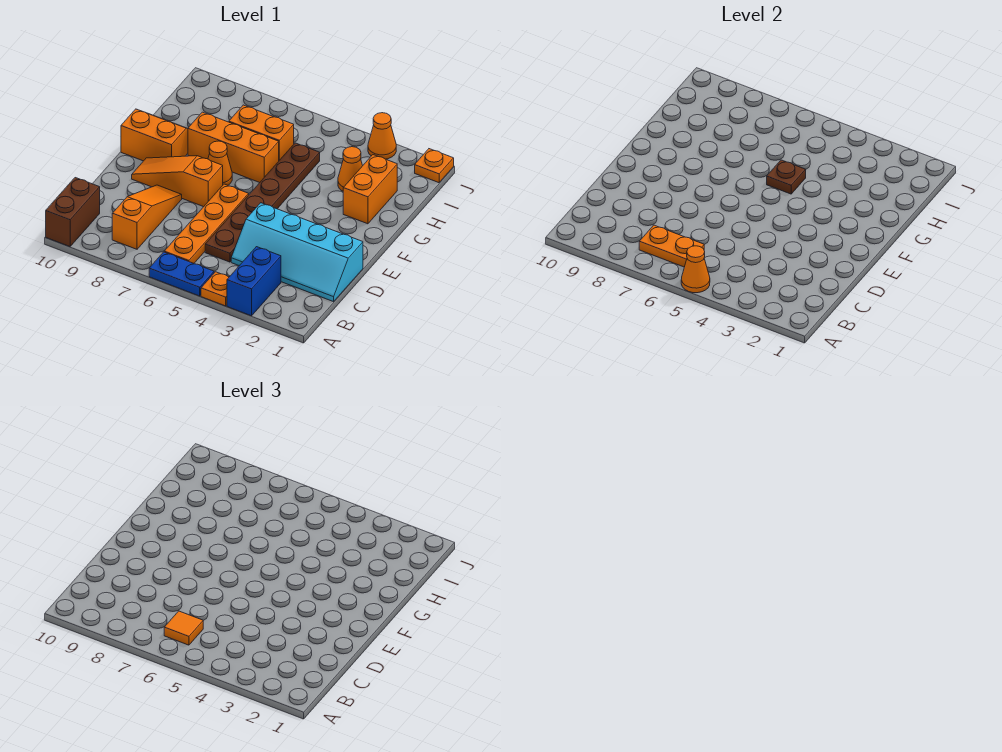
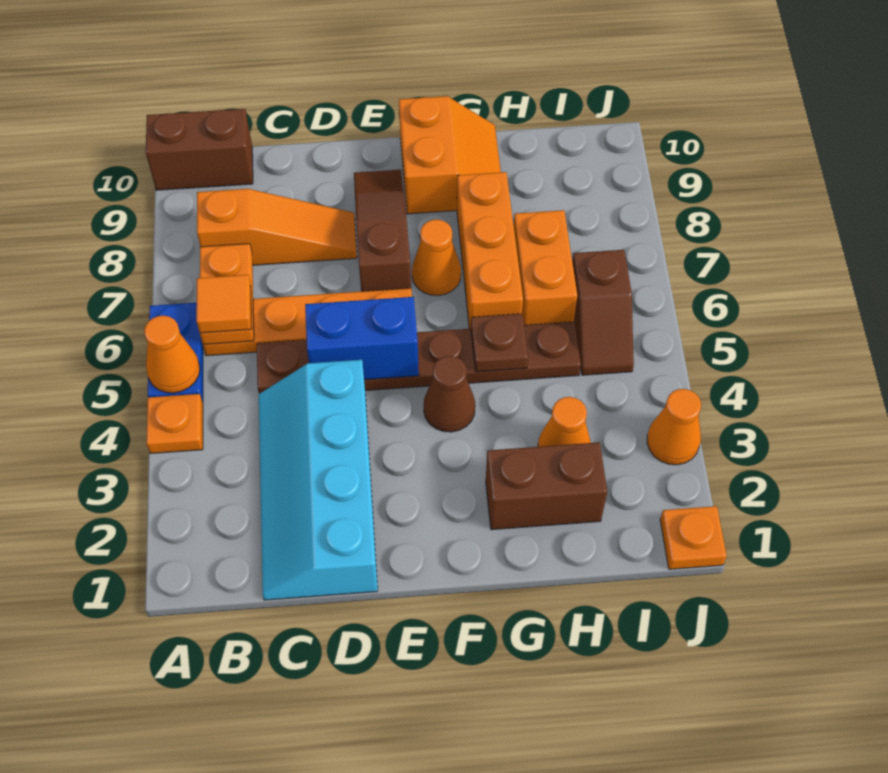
blue 1x2 brick [227,247,281,316] -> blue 1x2 brick moved to [305,297,419,380]
orange 1x3 slope [132,156,223,207] -> brown 1x3 slope [354,170,411,291]
none -> brown 1x1 cone [424,356,475,432]
orange 1x2 brick [343,155,397,224] -> brown 1x2 brick [486,442,607,530]
none -> brown 1x2 slope [572,250,634,375]

